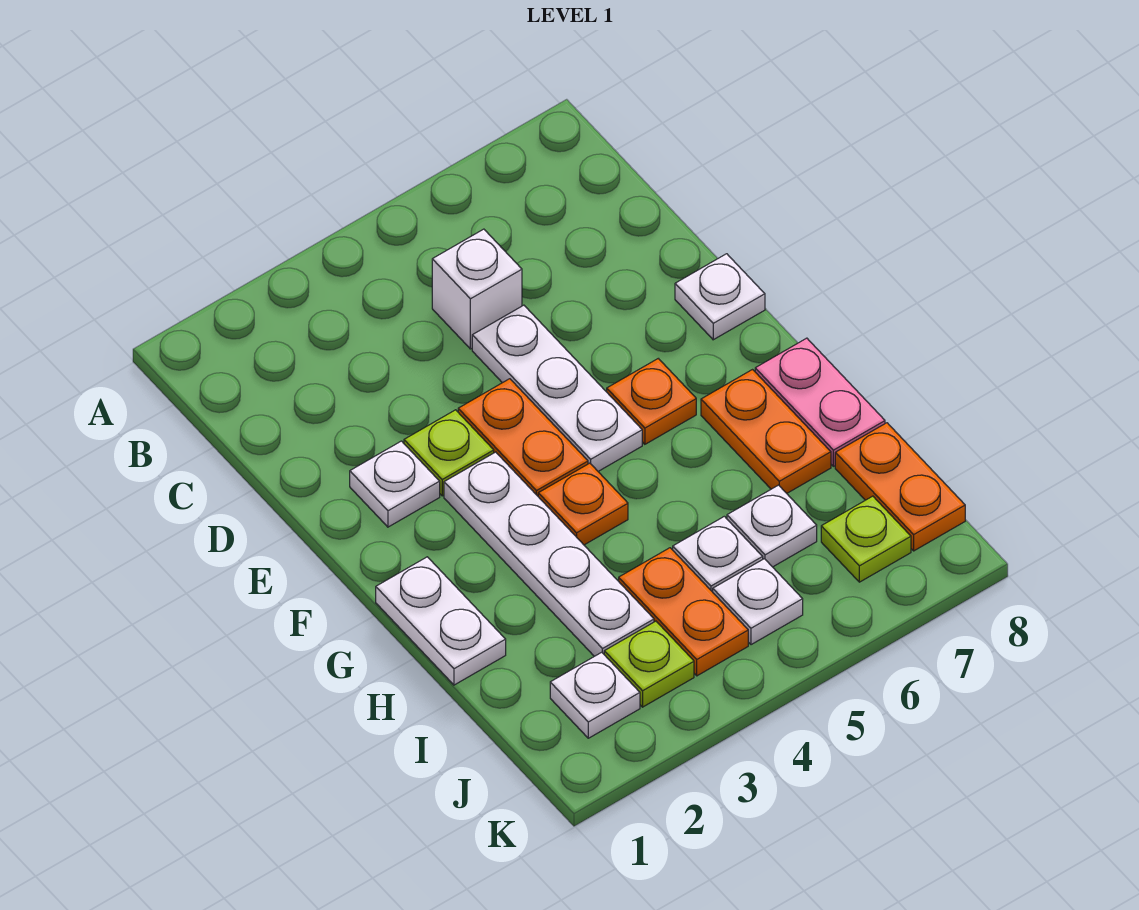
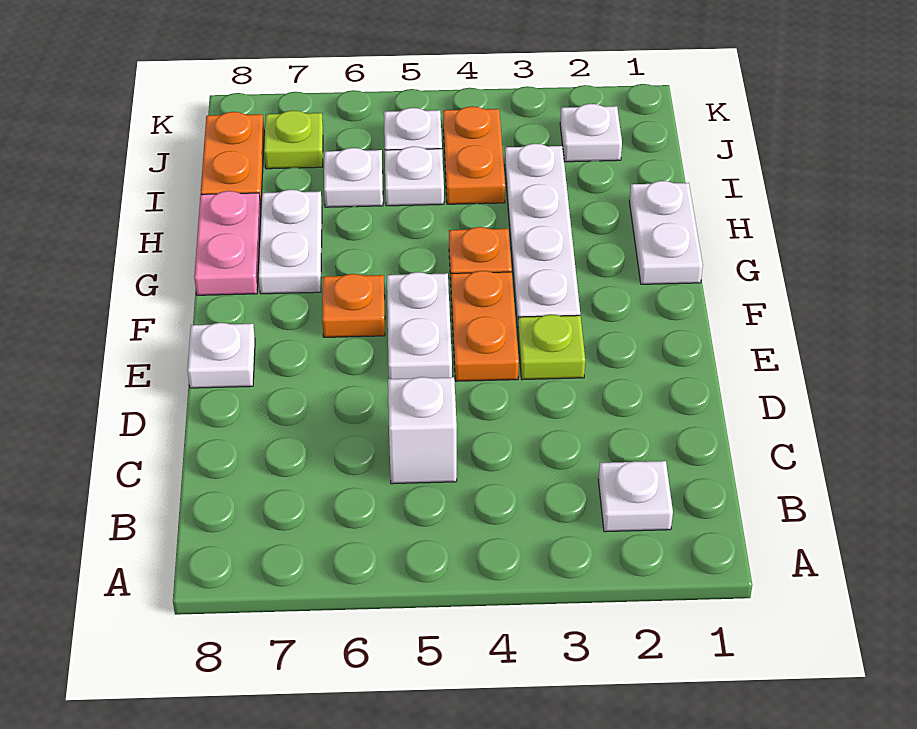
white 1x3 plate [472,305,642,471] -> white 1x2 plate [387,272,452,379]
white 1x1 plate [350,441,440,527] -> white 1x1 plate moved to [598,461,673,532]
orange 1x2 plate [701,370,831,493] -> white 1x2 plate [259,190,322,294]
lime 1x1 plate [604,621,694,707] -> none

